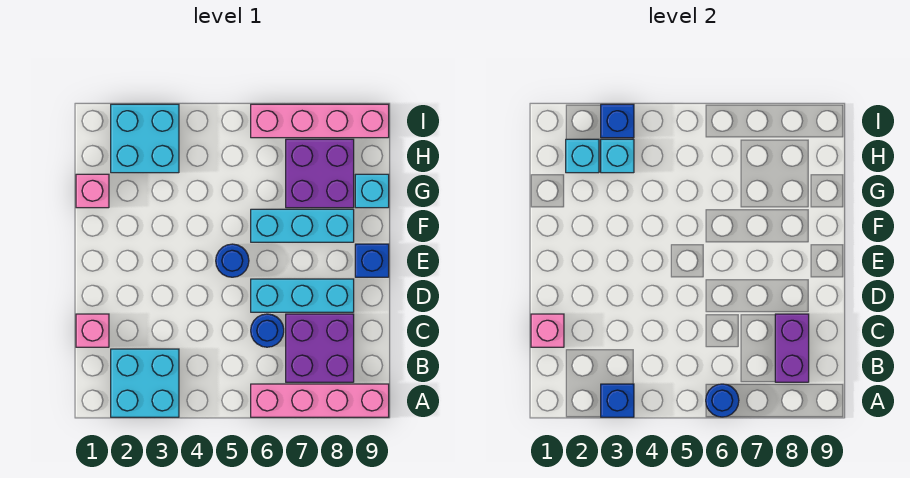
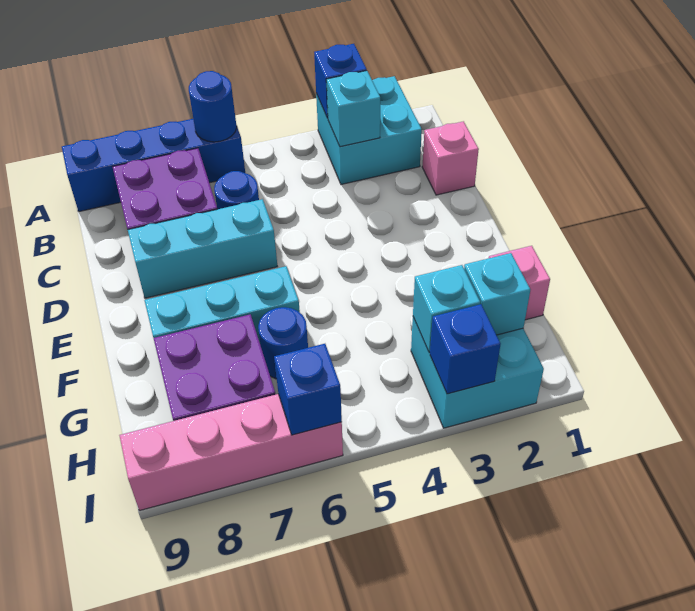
pink 1x4 brick [251,384,389,417] -> blue 1x4 brick [62,119,245,212]
purple 1x2 brick [775,314,809,382] -> none
pink 1x1 brick [531,314,564,347] -> none
blue 1x1 round brick [216,244,249,277] -> blue 1x1 round brick moved to [258,307,308,379]
blue 1x1 brick [355,244,389,277] -> blue 1x1 brick moved to [274,344,342,435]
cyan 1x1 brick [355,174,389,208] -> cyan 1x1 brick moved to [326,71,380,147]

